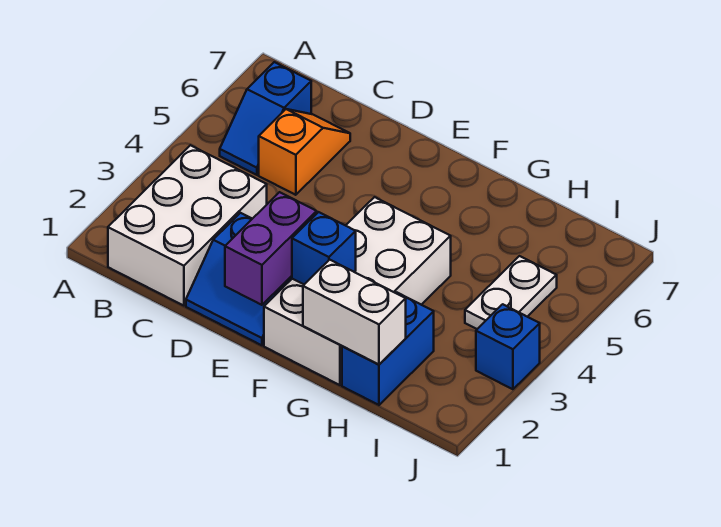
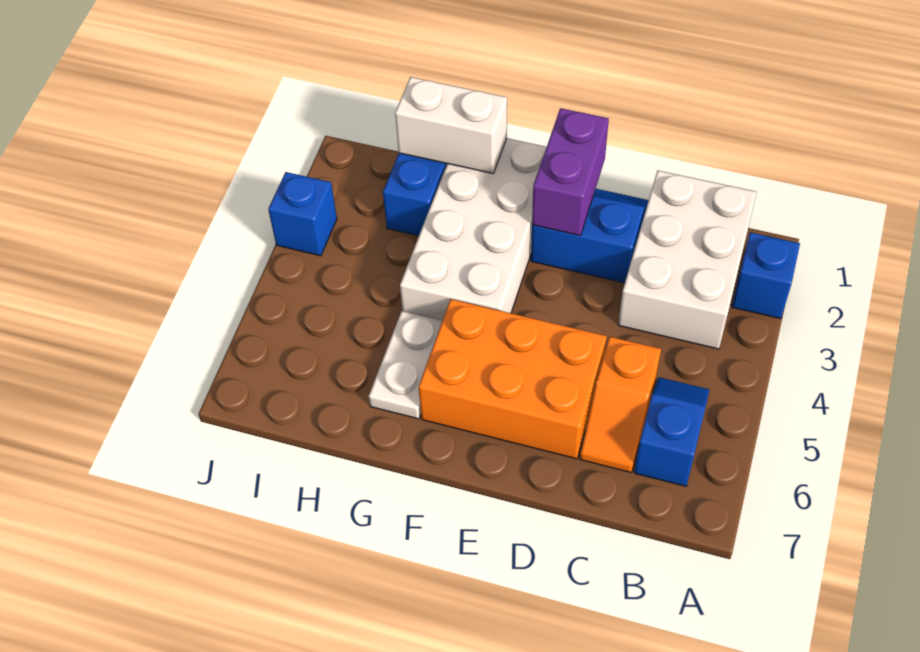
none -> orange 2x3 brick [419,299,607,459]
blue 1x1 brick [292,212,356,284] -> blue 1x1 brick moved to [732,232,800,319]
white 1x2 plate [465,256,557,329] -> white 1x2 plate moved to [369,311,442,419]

